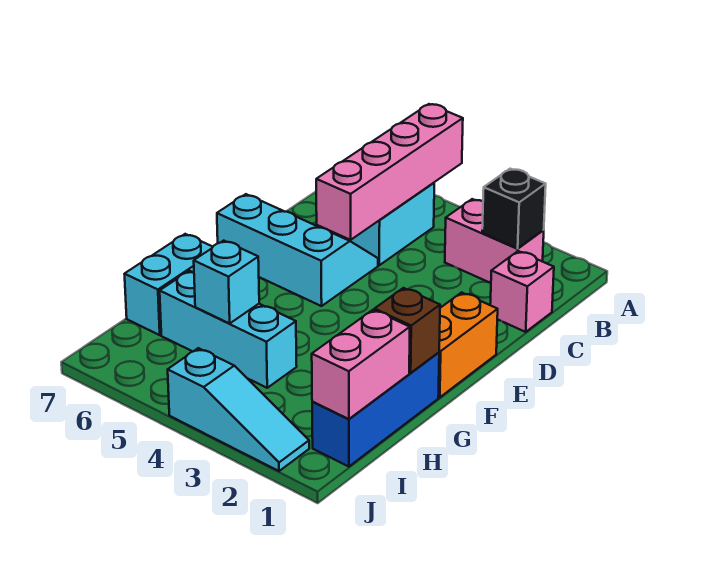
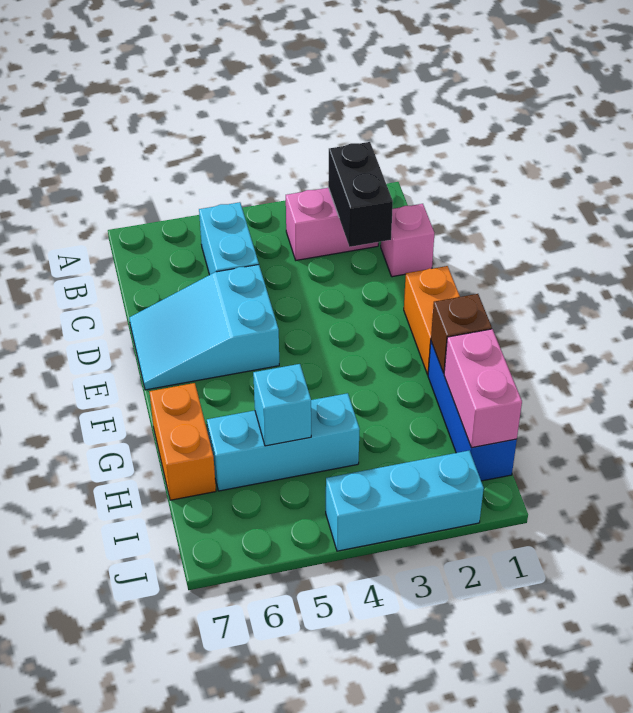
pink 1x4 brick [316,104,463,240] -> none
black 1x1 brick [482,169,546,248] -> black 1x2 brick [328,142,393,247]
cyan 2x3 slope [217,194,378,306] -> cyan 2x3 slope turned to [129,265,279,390]
cyan 1x2 brick [125,234,212,335] -> orange 1x2 brick [149,383,216,500]
cyan 1x3 slope [168,348,309,471] -> cyan 1x3 brick [326,450,484,551]

